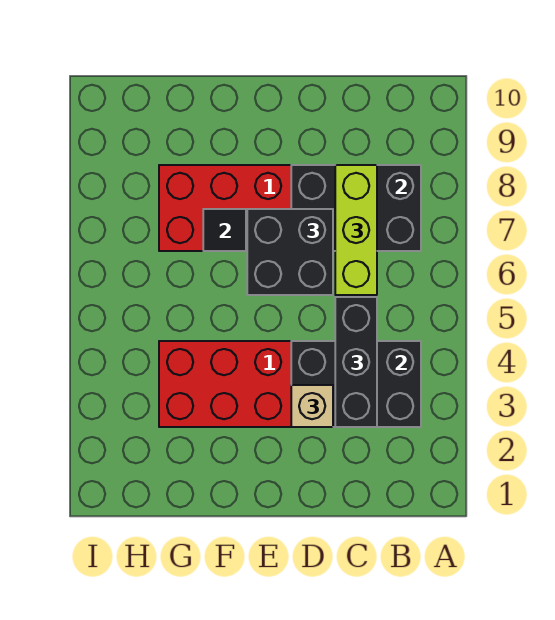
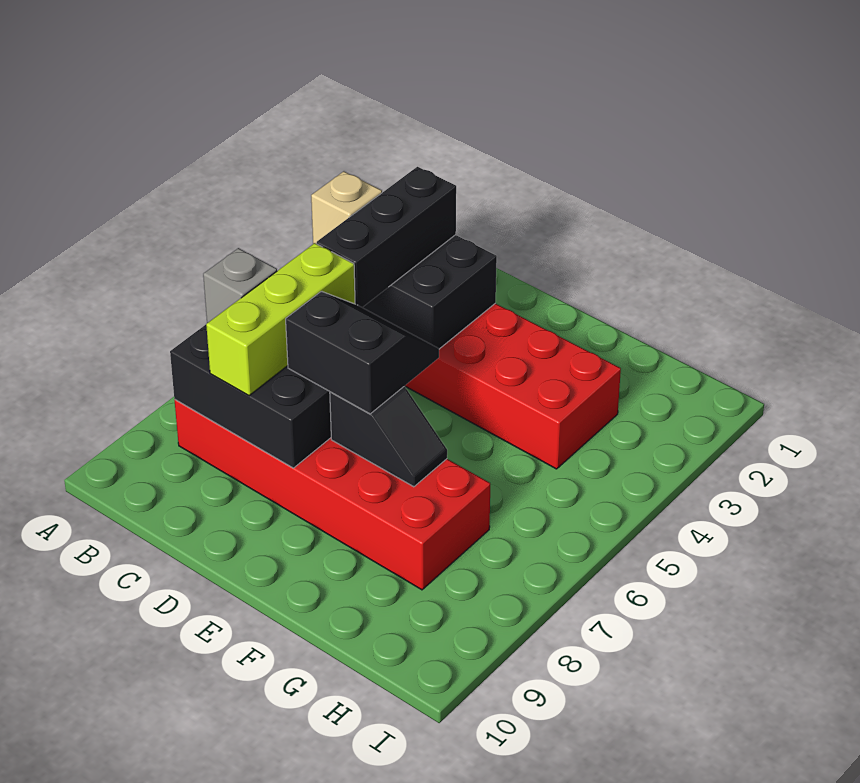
none -> grey 1x1 brick [203,248,277,323]
tan 1x1 brick [291,385,333,427] -> tan 1x1 brick moved to [311,171,382,244]
black 2x2 brick [247,209,333,295] -> black 2x2 slope [286,291,439,414]

